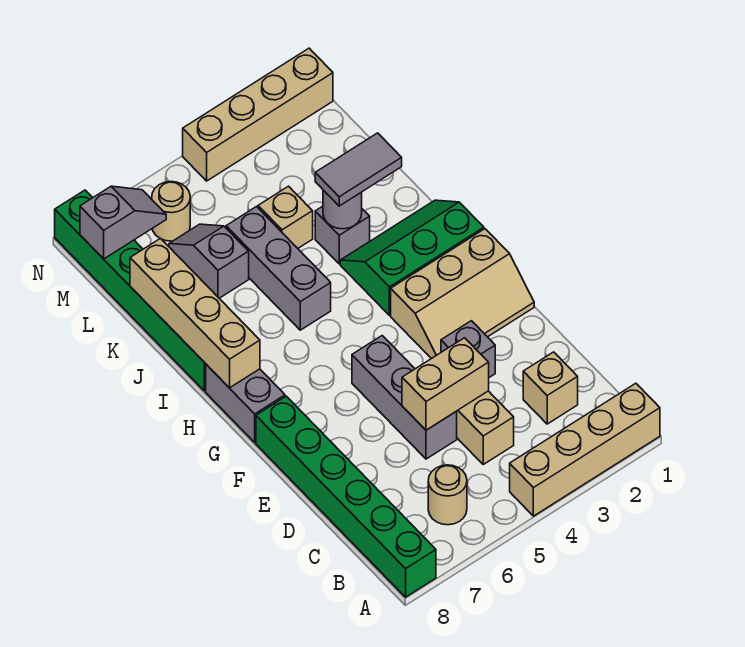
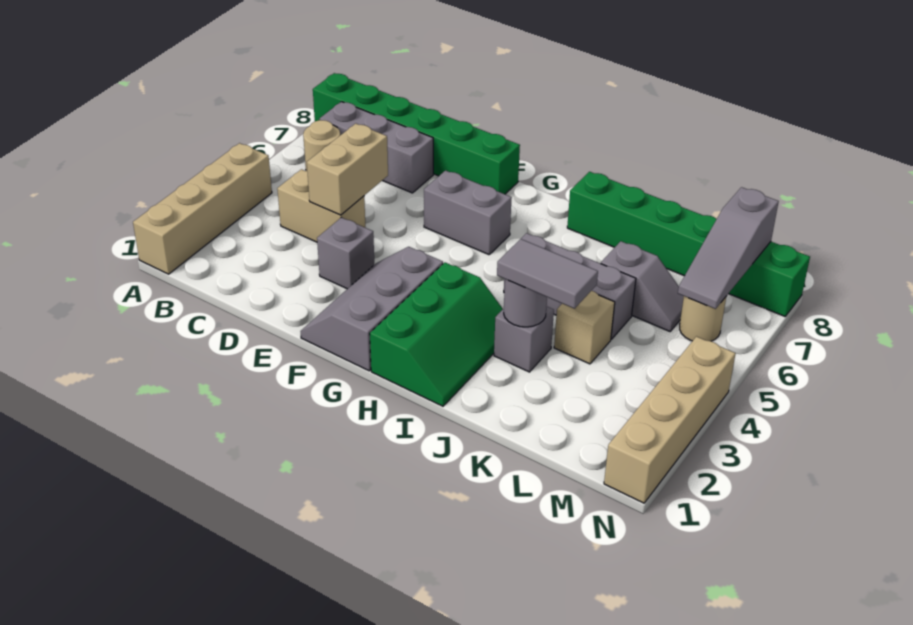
tan 1x1 brick [523,352,578,424] -> none
grey 1x3 brick [352,336,457,459] -> grey 1x3 brick moved to [320,102,433,193]
tan 2x3 slope [391,229,534,359] -> grey 2x3 slope [301,247,443,371]
grey 1x2 brick [206,364,285,442] -> grey 1x2 brick moved to [424,171,512,255]
tan 1x4 brick [130,239,260,388] -> none
grey 1x2 tile [315,133,402,206] -> grey 1x2 tile turned to [497,239,598,309]
grey 1x2 slope [80,186,166,259] -> grey 1x3 slope [678,187,779,309]

